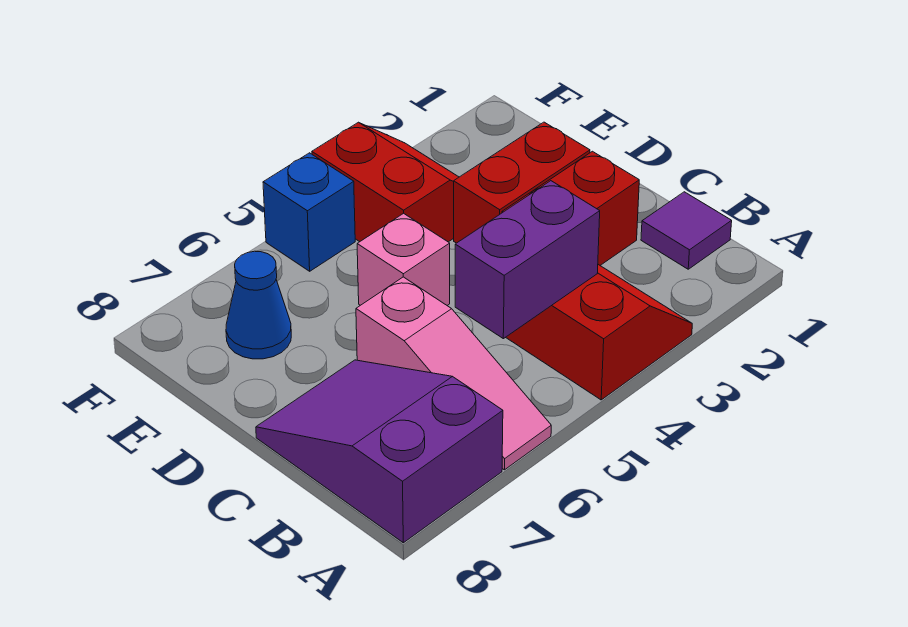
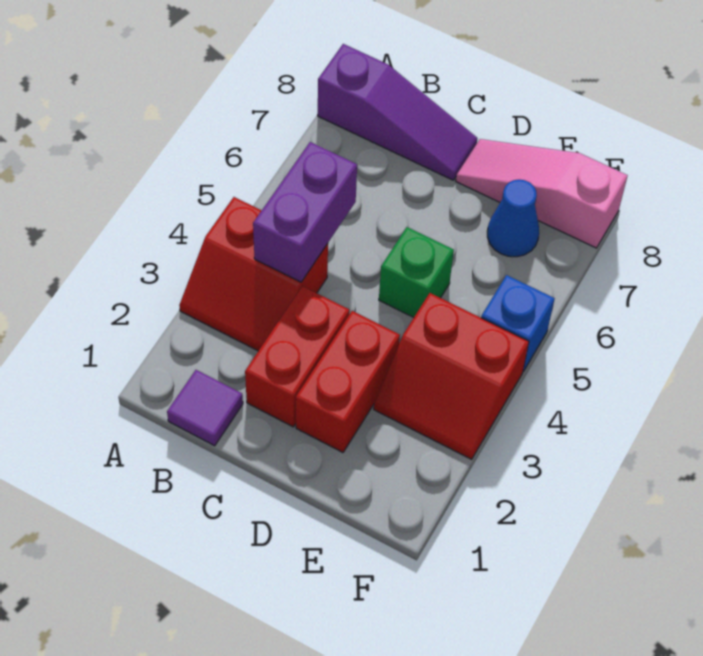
pink 1x3 slope [356,277,551,470] -> pink 1x3 slope moved to [456,139,628,248]
purple 2x3 slope [256,360,503,543] -> purple 1x3 slope [318,44,477,180]
pink 1x1 brick [357,213,450,305] -> green 1x1 brick [379,227,454,317]

